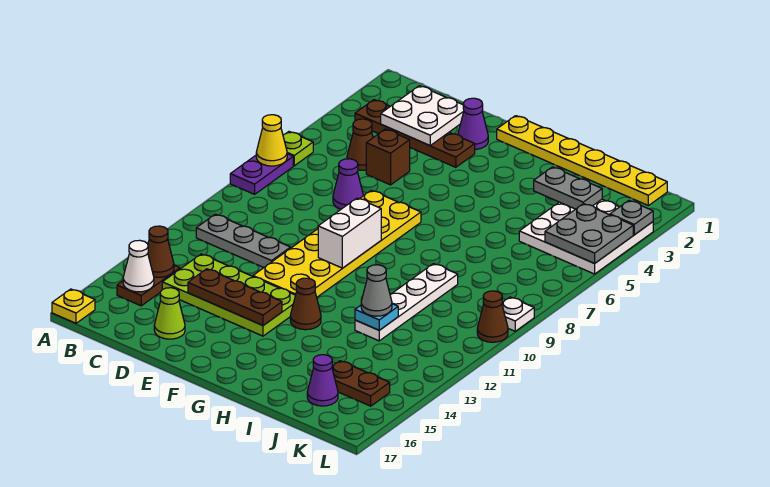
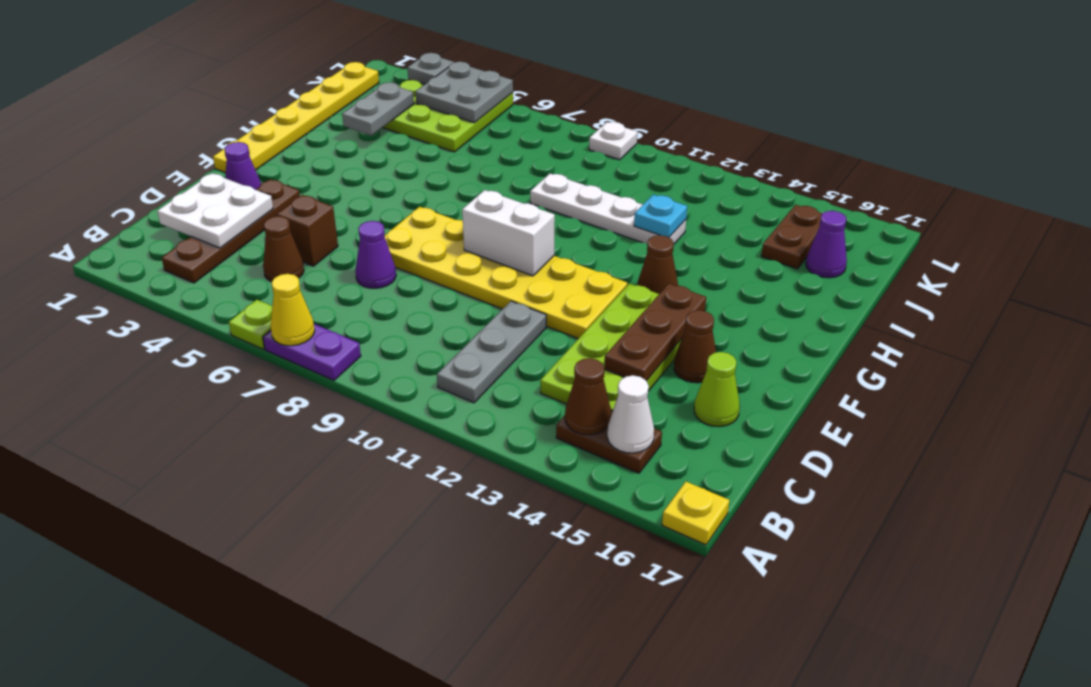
grey 1x1 cone [361,265,392,316] -> none
white 3x3 plate [519,199,653,274] -> lime 3x3 plate [383,79,513,152]
brown 1x1 cone [477,291,508,342] -> brown 1x1 cone moved to [674,310,716,383]

